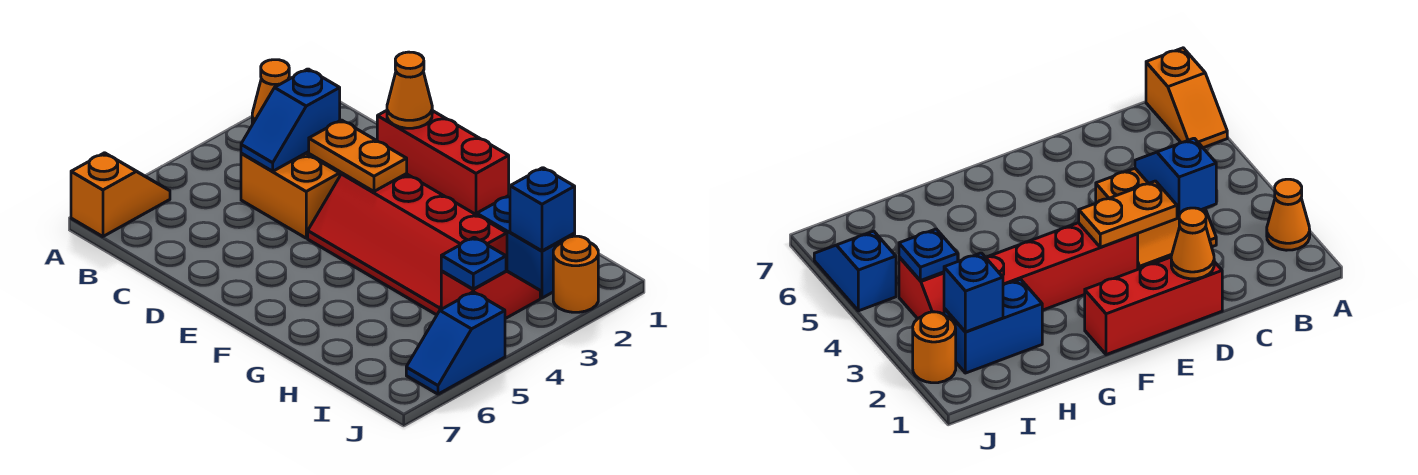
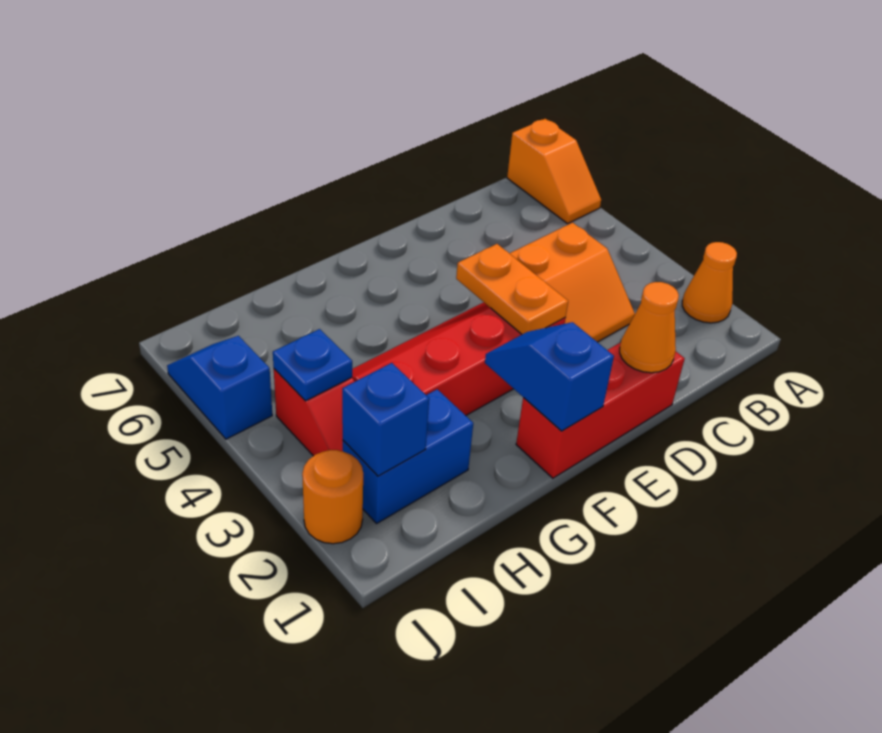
blue 1x2 slope [241,69,340,171] -> blue 1x2 slope moved to [485,322,614,431]
orange 1x2 plate [309,120,407,191] -> orange 1x2 plate turned to [456,244,568,334]

